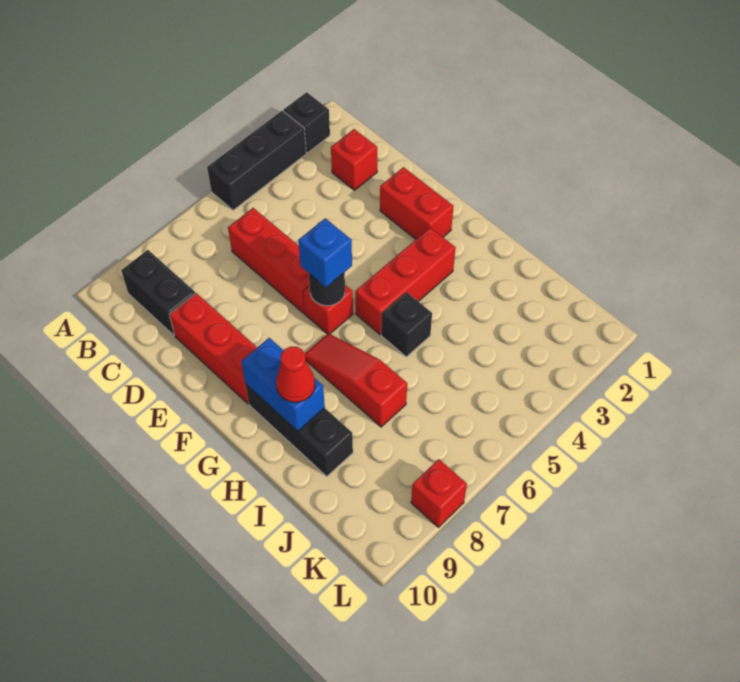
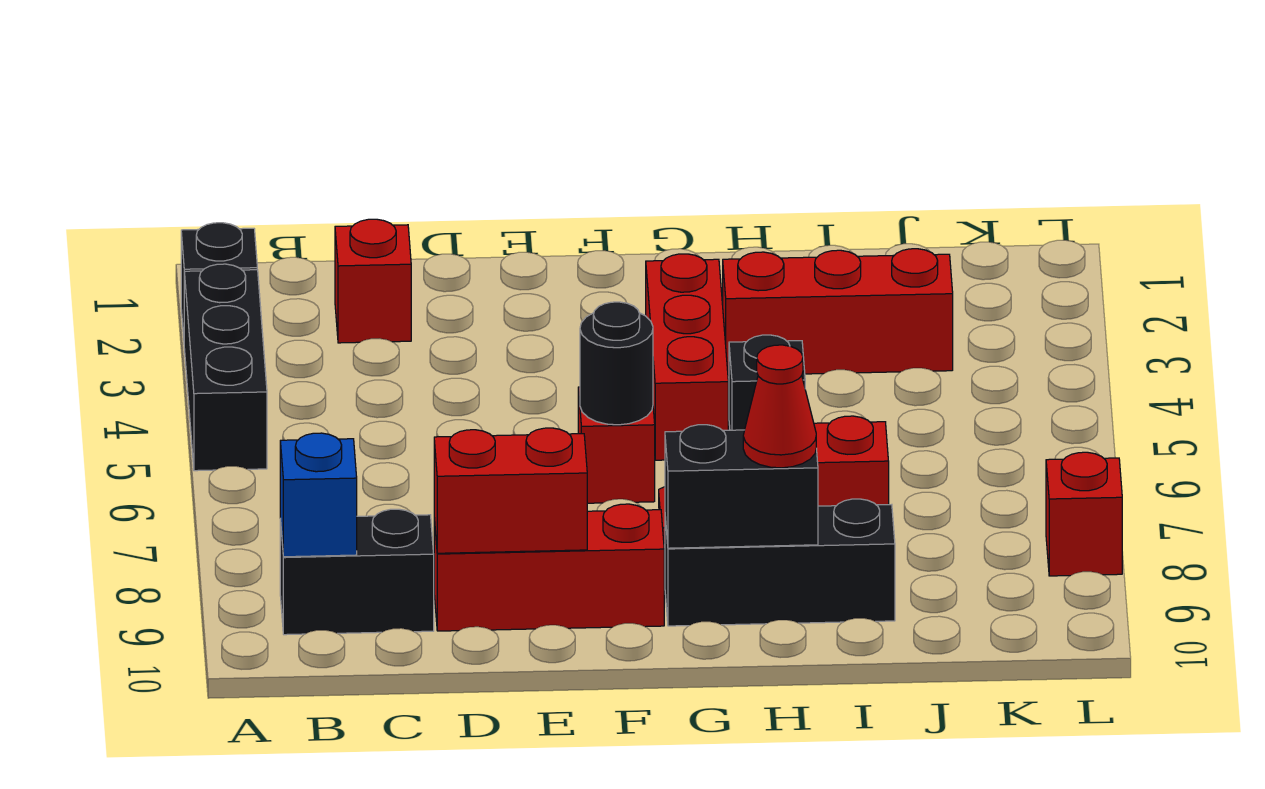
red 1x3 brick [228,208,310,313] -> red 1x3 brick moved to [723,249,953,376]
red 1x2 brick [380,167,454,239] -> red 1x2 brick moved to [434,428,587,553]
blue 1x1 brick [298,218,352,287] -> blue 1x1 brick moved to [280,433,357,557]
blue 1x2 brick [241,338,325,431] -> black 1x2 brick [665,425,818,548]

